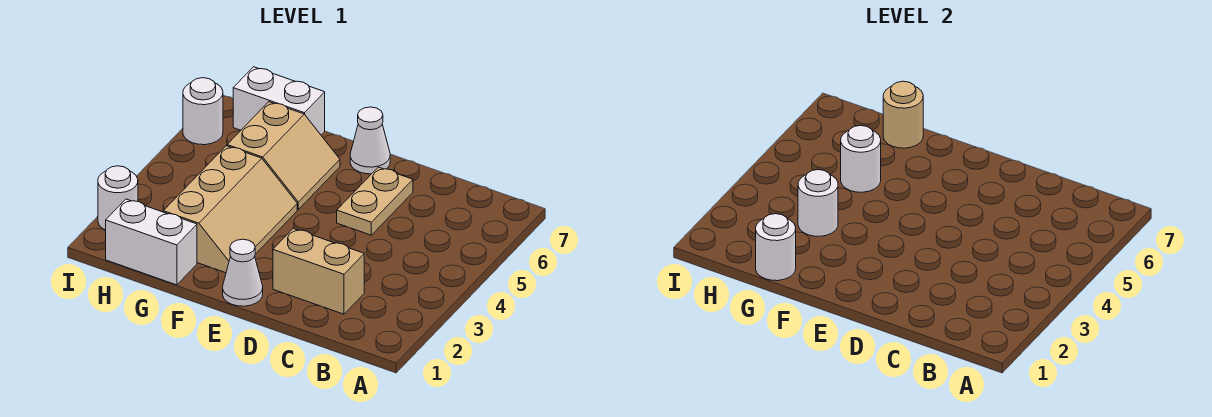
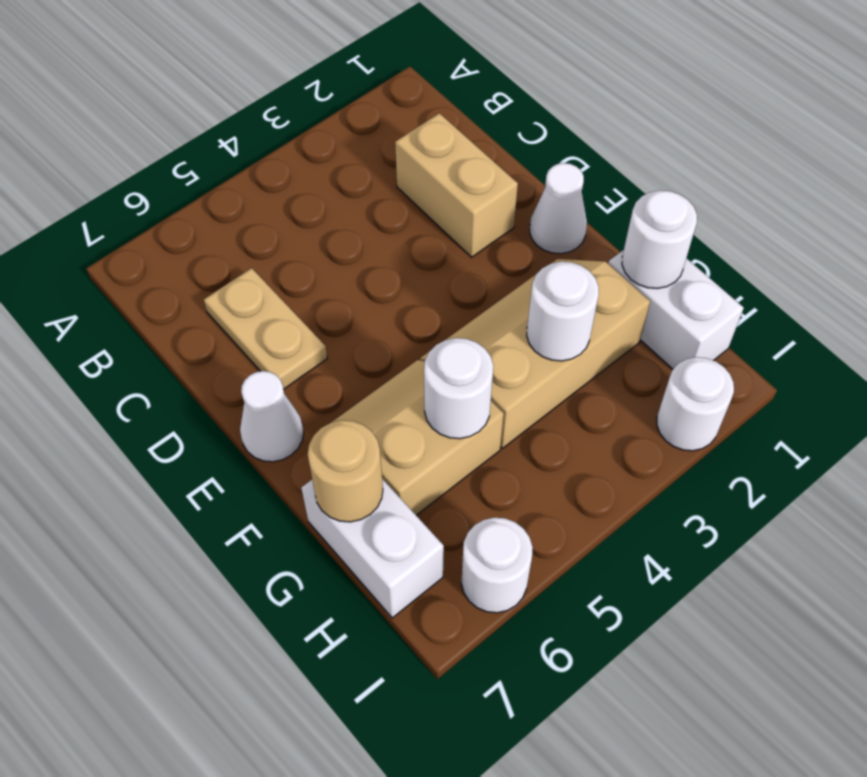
tan 1x2 plate [337,167,413,235] -> tan 1x2 plate turned to [204,268,327,389]

